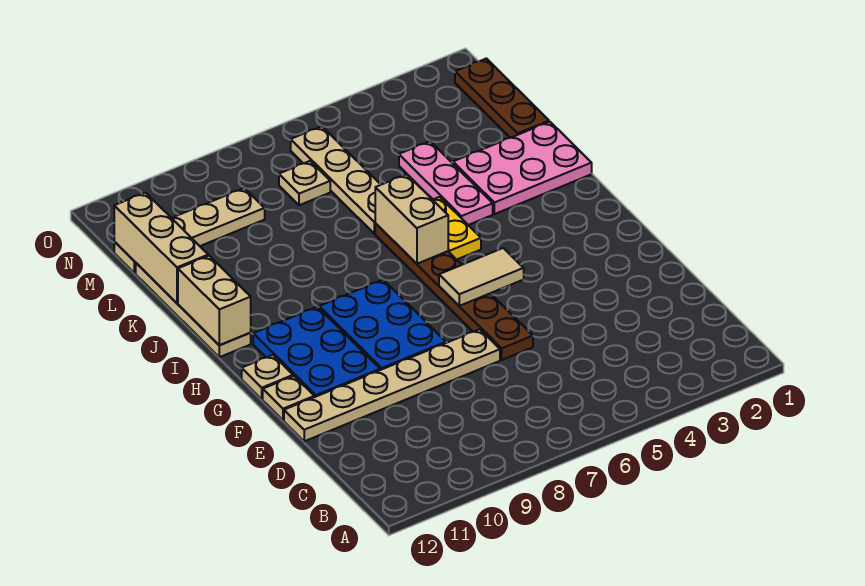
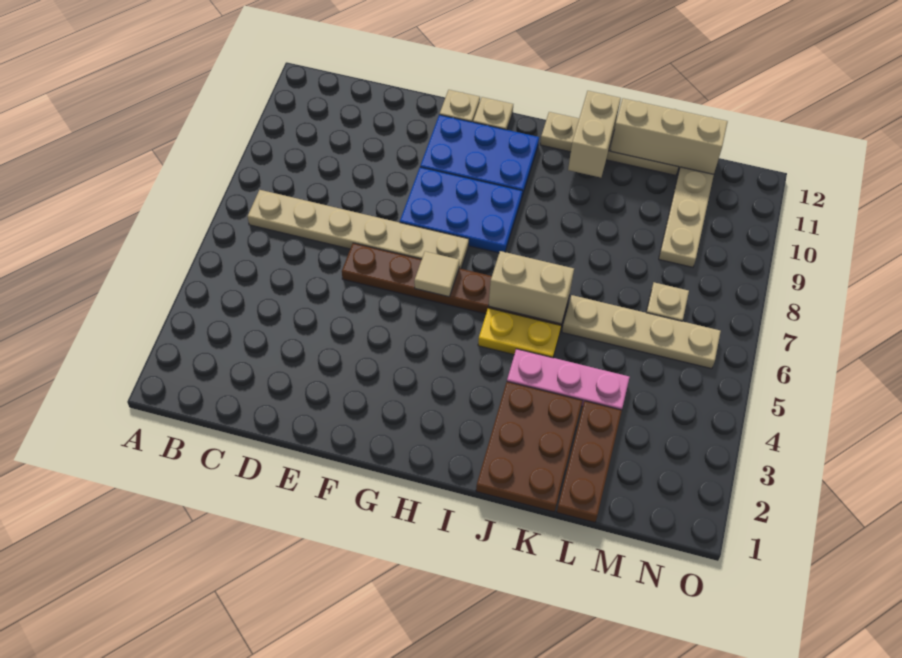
tan 1x6 plate [284,329,500,441] -> tan 1x6 plate turned to [248,190,469,269]
tan 1x2 tile [439,248,524,306] -> tan 1x1 tile [414,251,459,297]
tan 1x2 brick [178,256,251,345] -> tan 1x2 brick turned to [568,91,621,178]
pink 2x3 plate [453,122,592,214] -> brown 2x3 plate [476,382,582,512]
brown 1x3 plate [455,59,549,138] -> brown 1x3 plate turned to [557,401,622,522]

